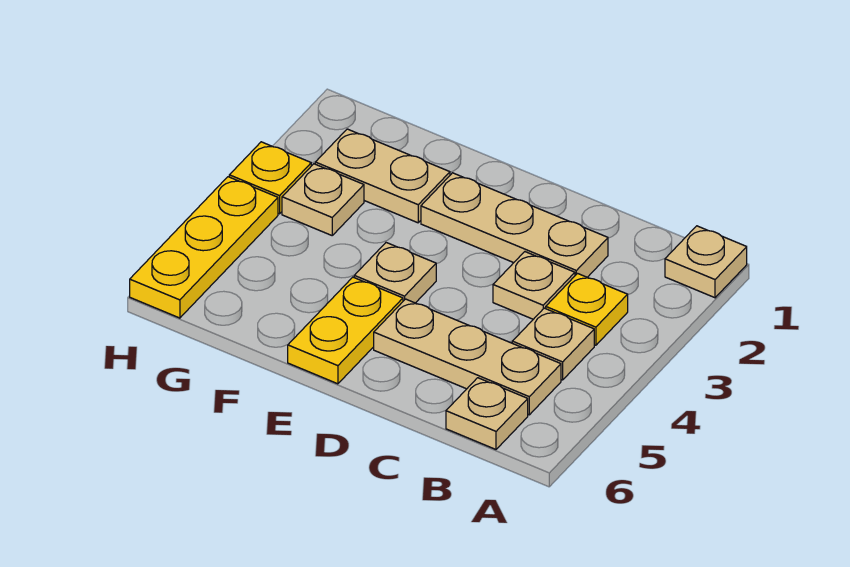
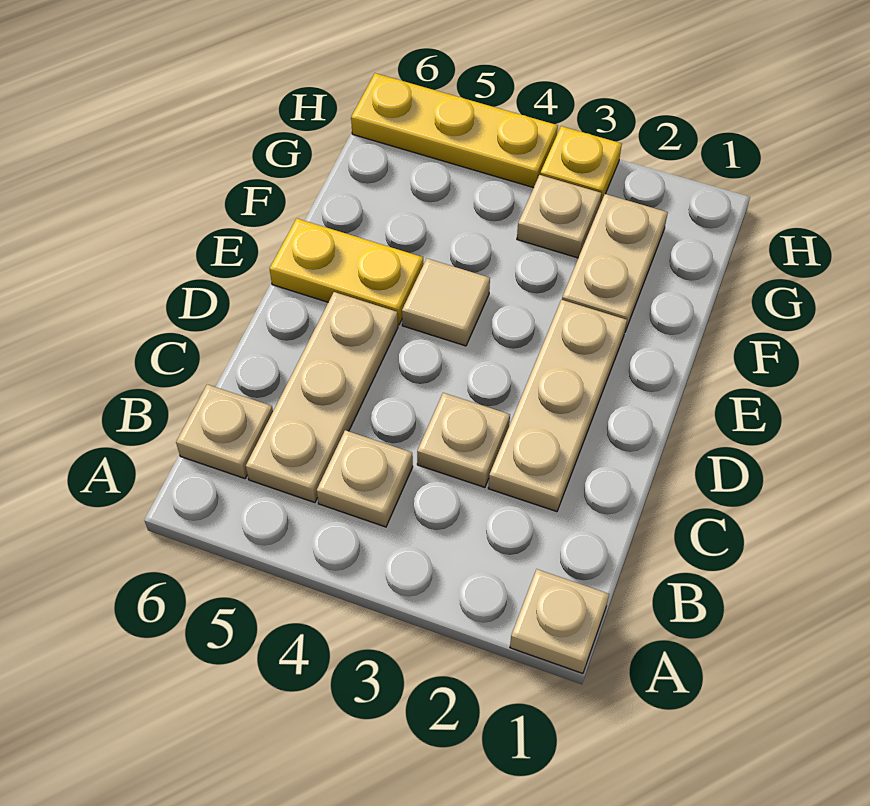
yellow 1x1 plate [546,274,628,345] -> none
tan 1x1 plate [354,243,436,303] -> tan 1x1 tile [402,258,490,346]

